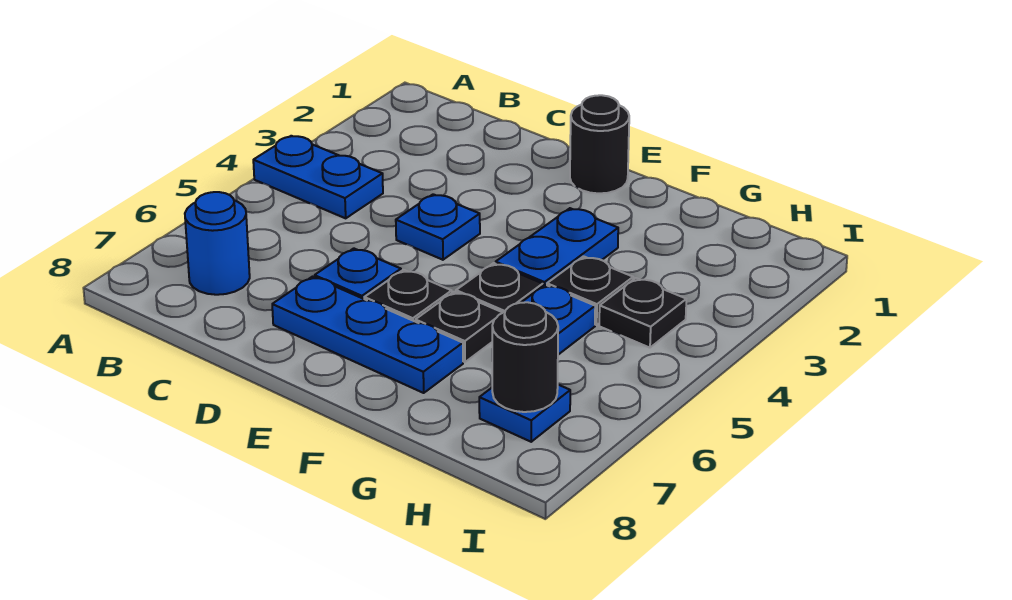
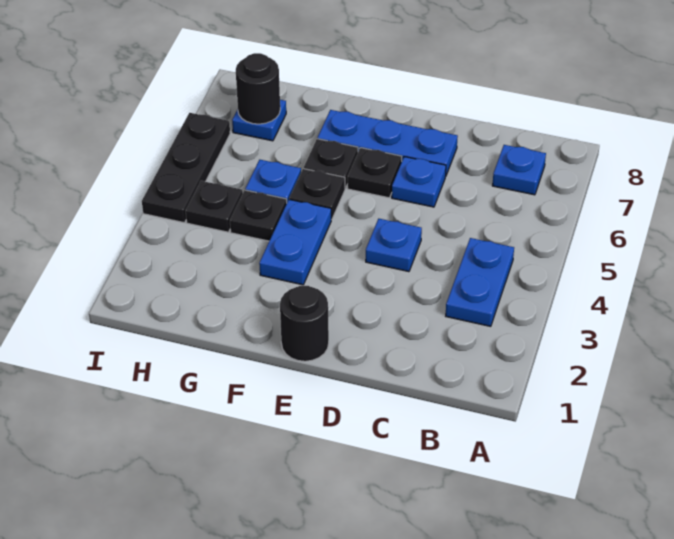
blue 1x2 plate [253,136,383,218] -> blue 1x2 plate turned to [446,238,514,326]
blue 1x1 round brick [185,192,250,295] -> blue 1x1 plate [492,145,546,195]
none -> black 1x3 plate [142,113,230,223]

